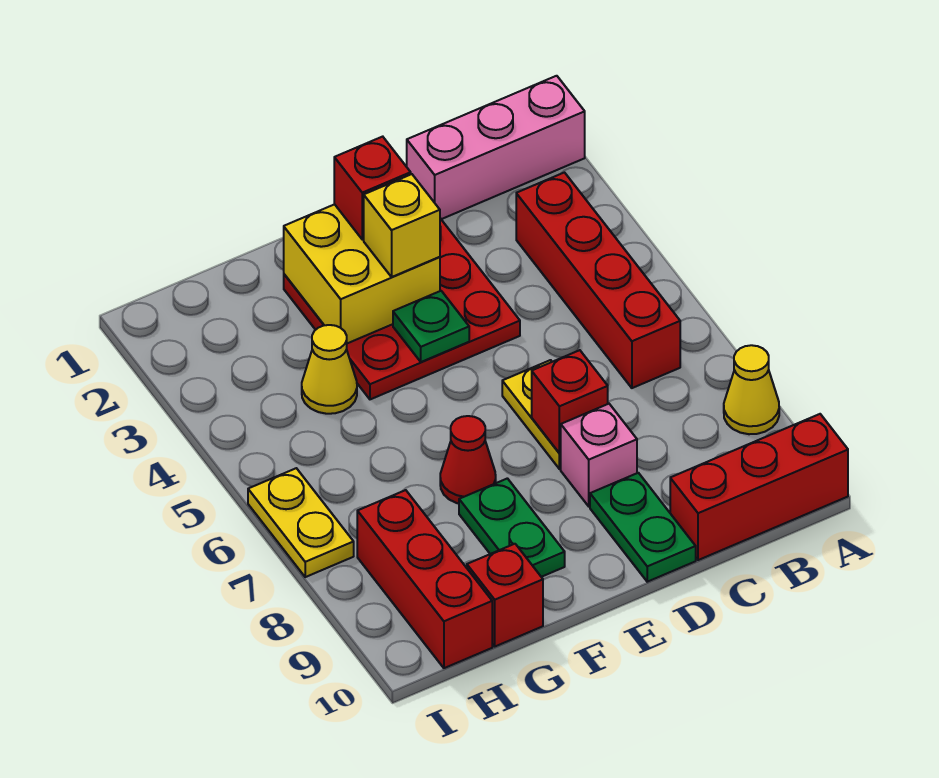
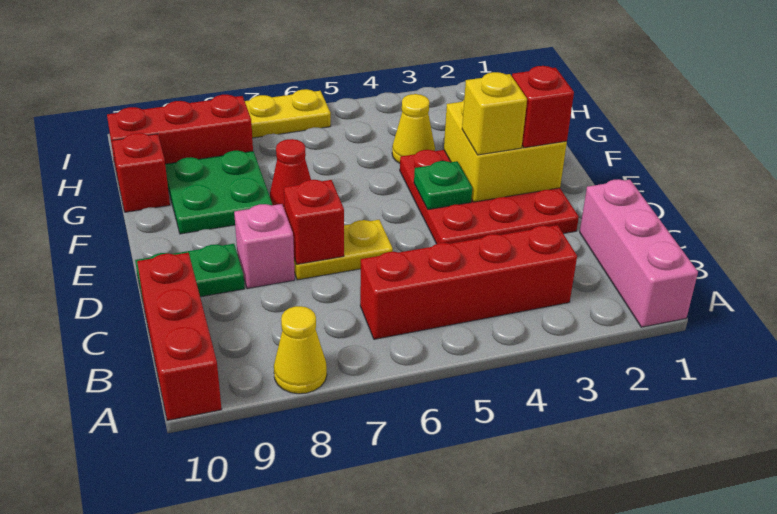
green 1x2 plate [459,478,565,577] -> green 2x2 plate [165,151,272,234]

